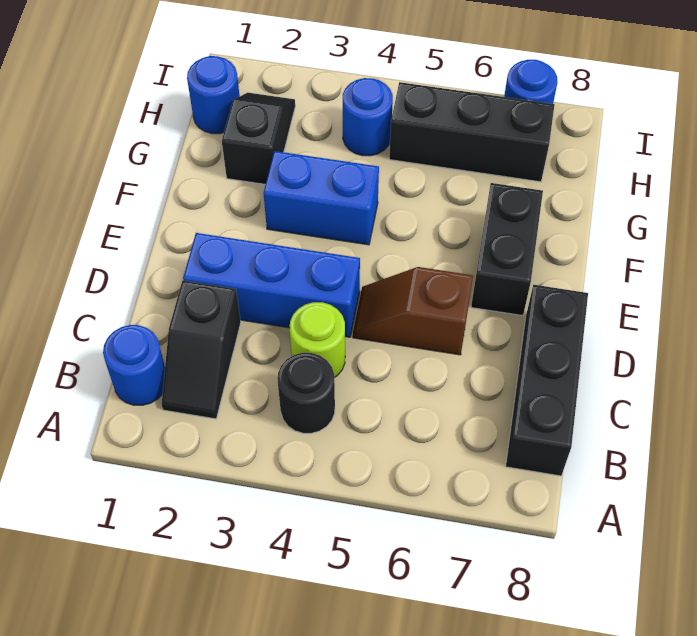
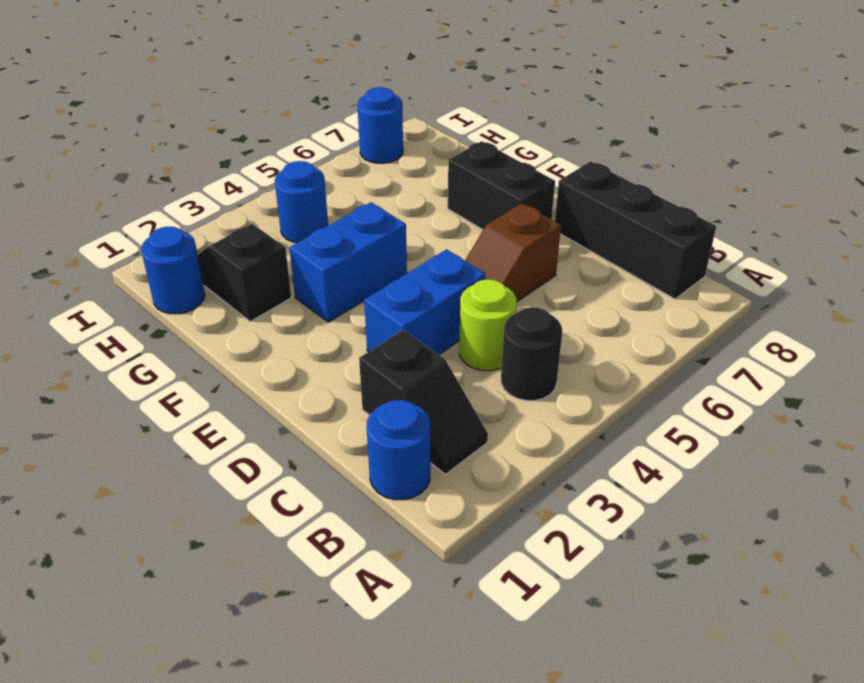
blue 1x3 brick [183,233,360,337] -> blue 1x2 brick [364,249,485,355]
black 1x3 brick [389,82,555,182] -> none

